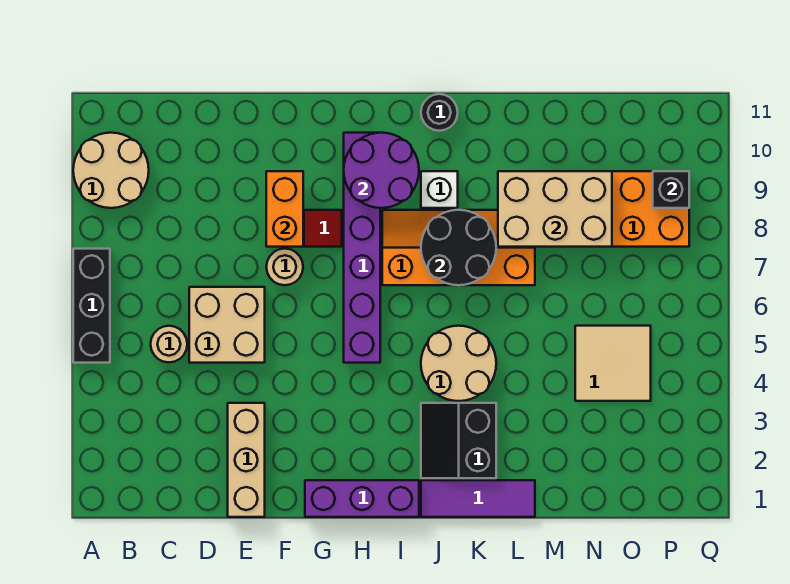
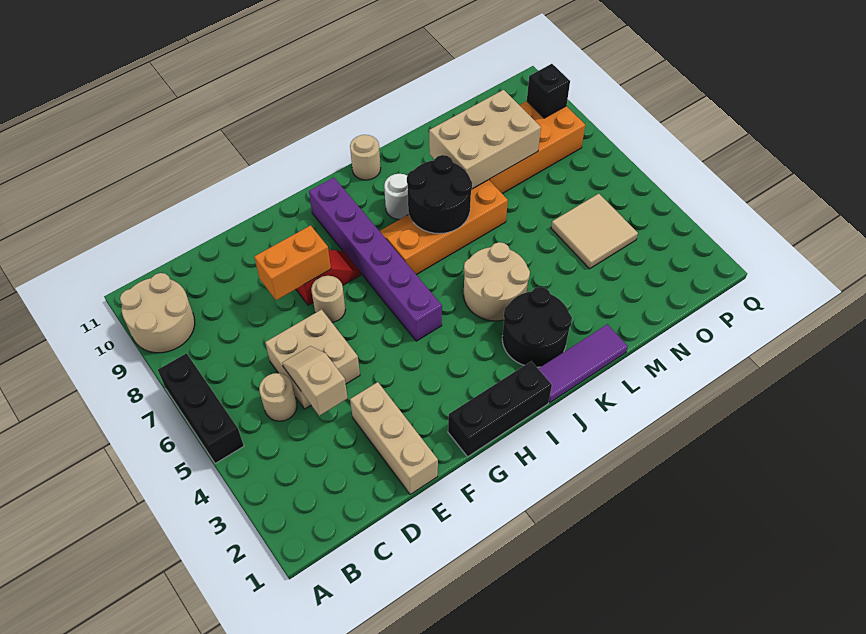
none -> tan 1x2 slope [282,346,348,416]
orange 1x2 brick [266,171,303,247] -> orange 1x2 brick turned to [254,225,331,300]
purple 1x3 brick [305,480,419,517] -> black 1x3 brick [448,361,552,457]
purple 2x2 round brick [344,133,419,208] -> none
black 2x2 slope [421,403,496,478] -> black 2x2 round brick [502,287,572,367]
white 1x1 brick [421,171,458,208] -> white 1x1 round brick [384,174,409,219]
black 1x1 round brick [421,94,458,131] -> tan 1x1 round brick [350,135,381,180]

